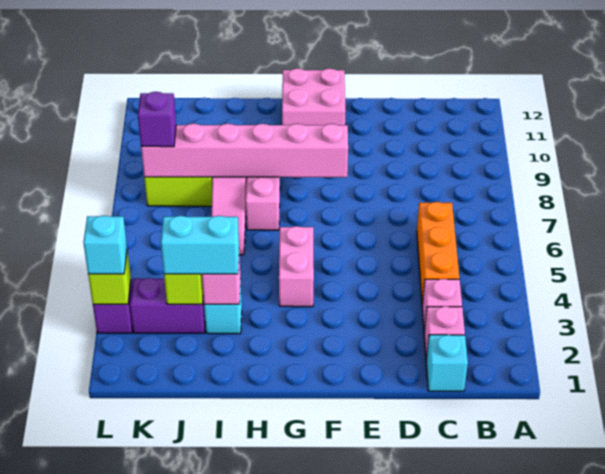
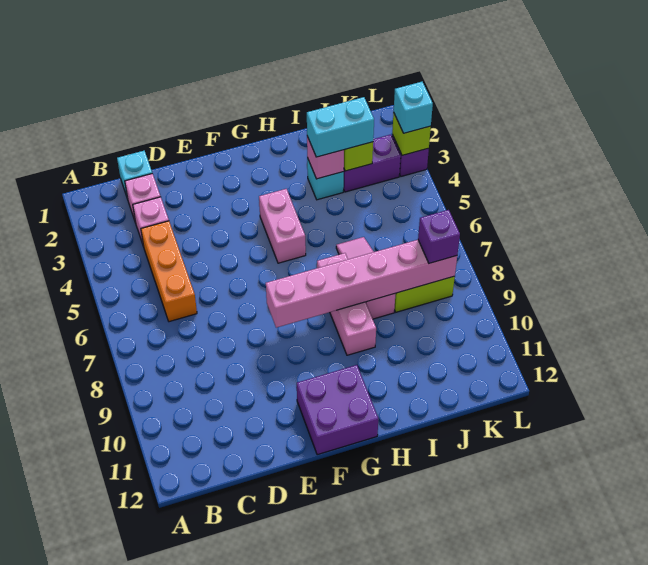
pink 2x2 brick [282,68,346,125] -> purple 2x2 brick [297,365,378,455]

